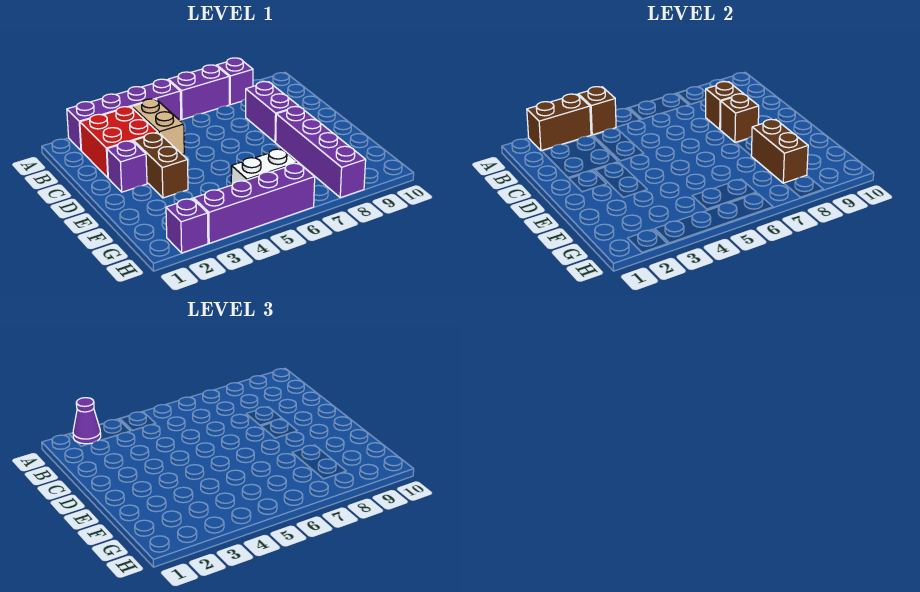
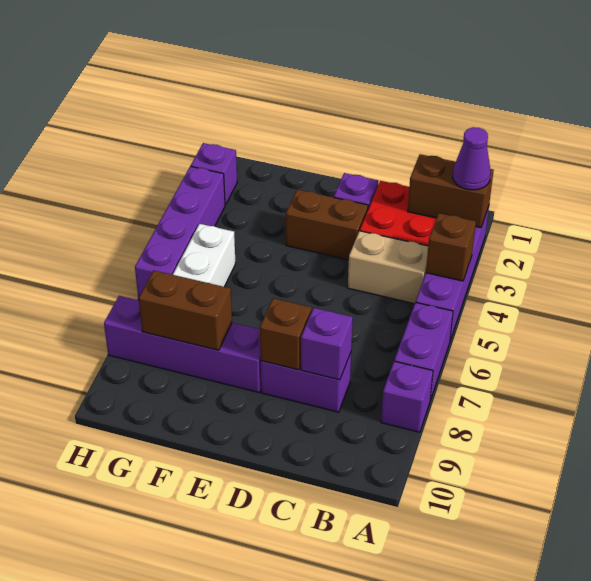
brown 1x2 brick [527,94,591,151] -> brown 1x2 brick turned to [408,154,494,228]
brown 1x1 brick [706,82,743,129] -> purple 1x1 brick [301,308,353,380]

